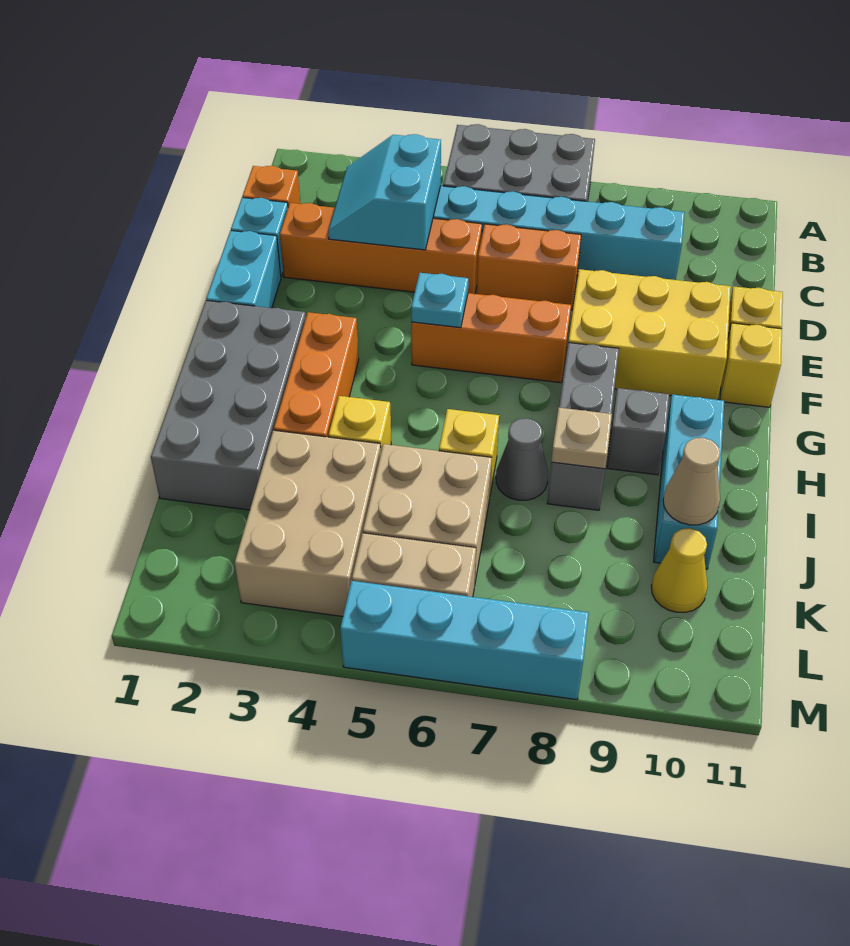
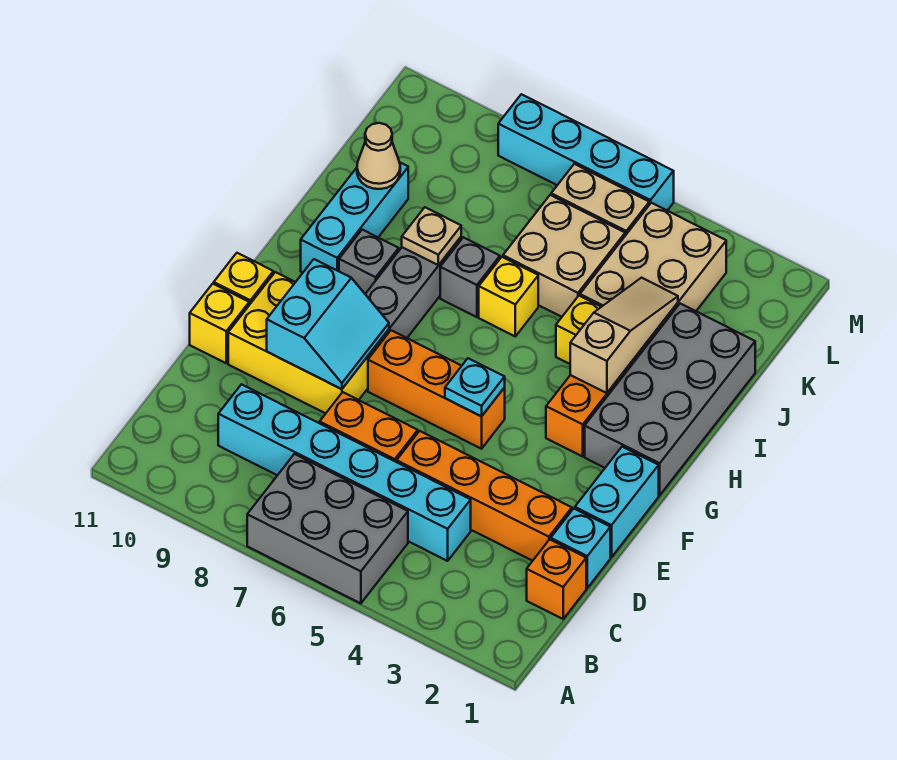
cyan 2x2 slope [328,134,441,250] -> cyan 2x2 slope moved to [267,259,389,389]
none -> tan 1x3 slope [570,278,678,393]
grey 1x1 cone [496,418,548,500] -> grey 1x1 brick [440,237,500,317]
yellow 1x1 cone [651,528,708,612] -> none

